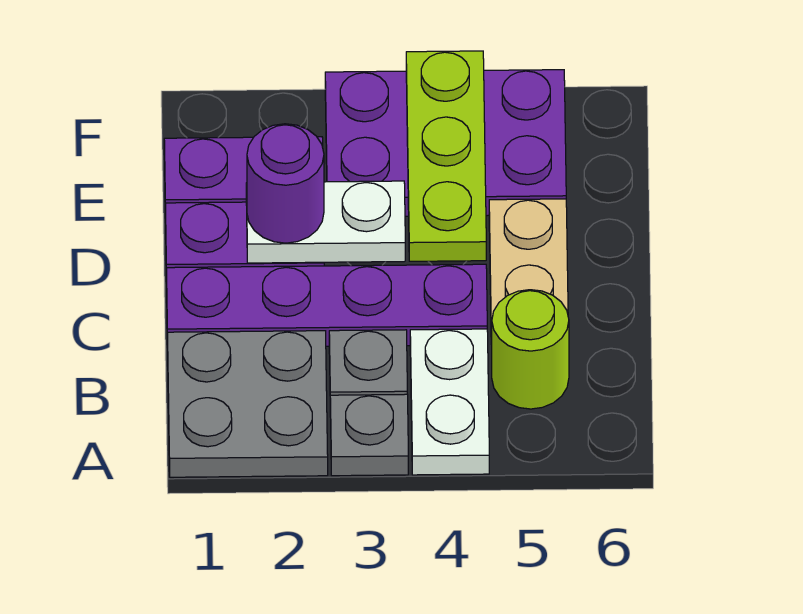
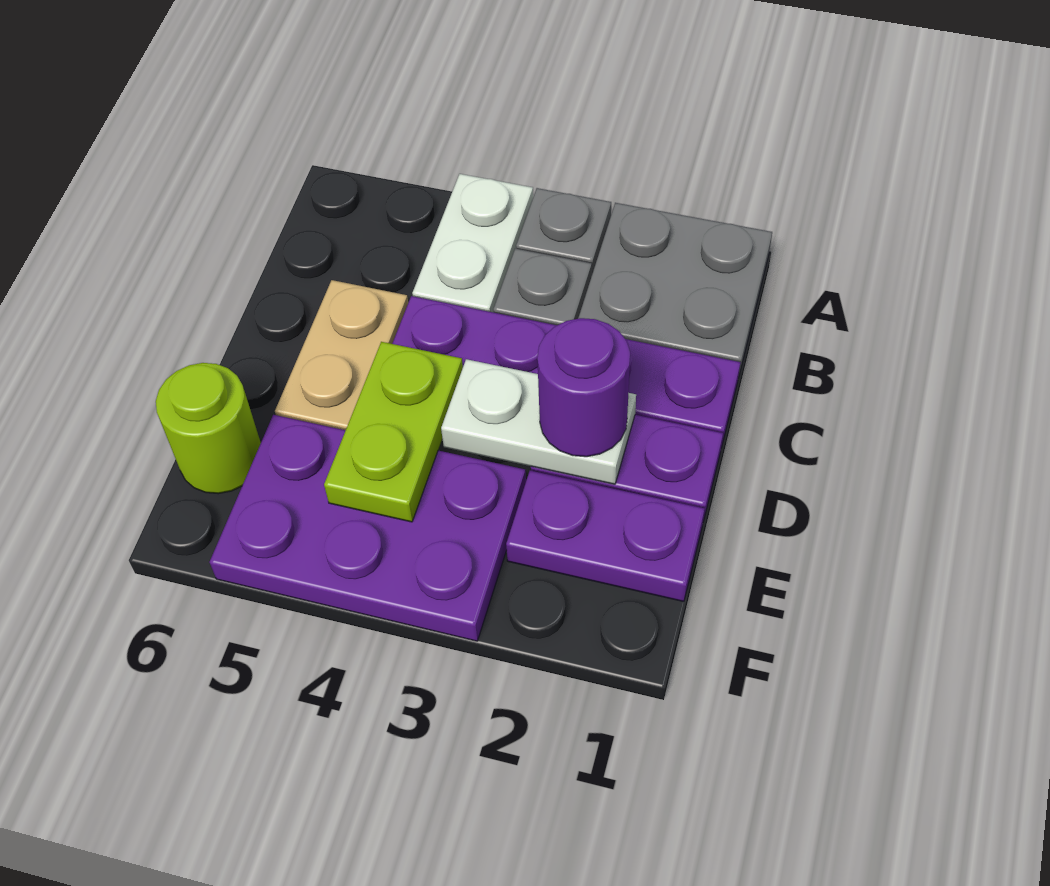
lime 1x1 round brick [492,290,569,409] -> lime 1x1 round brick moved to [156,363,261,494]
lime 1x3 plate [406,51,486,261] -> lime 1x2 plate [324,342,463,522]

